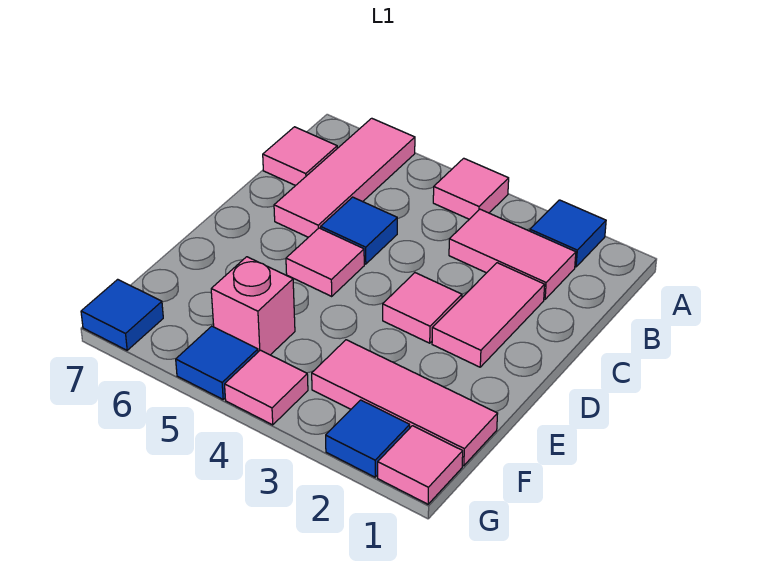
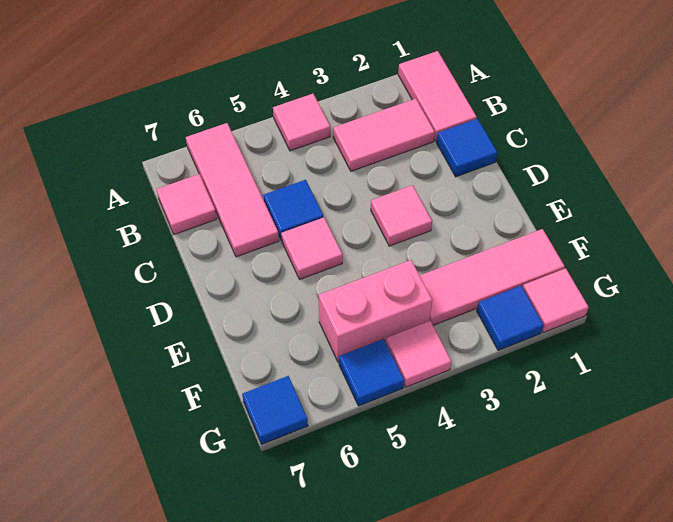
blue 1x1 tile [530,200,606,267] -> blue 1x1 tile moved to [436,119,497,177]
pink 1x2 tile [432,263,545,367] -> pink 1x2 tile moved to [398,51,477,141]
pink 1x1 brick [211,257,295,355] -> pink 1x2 brick [319,260,432,362]

